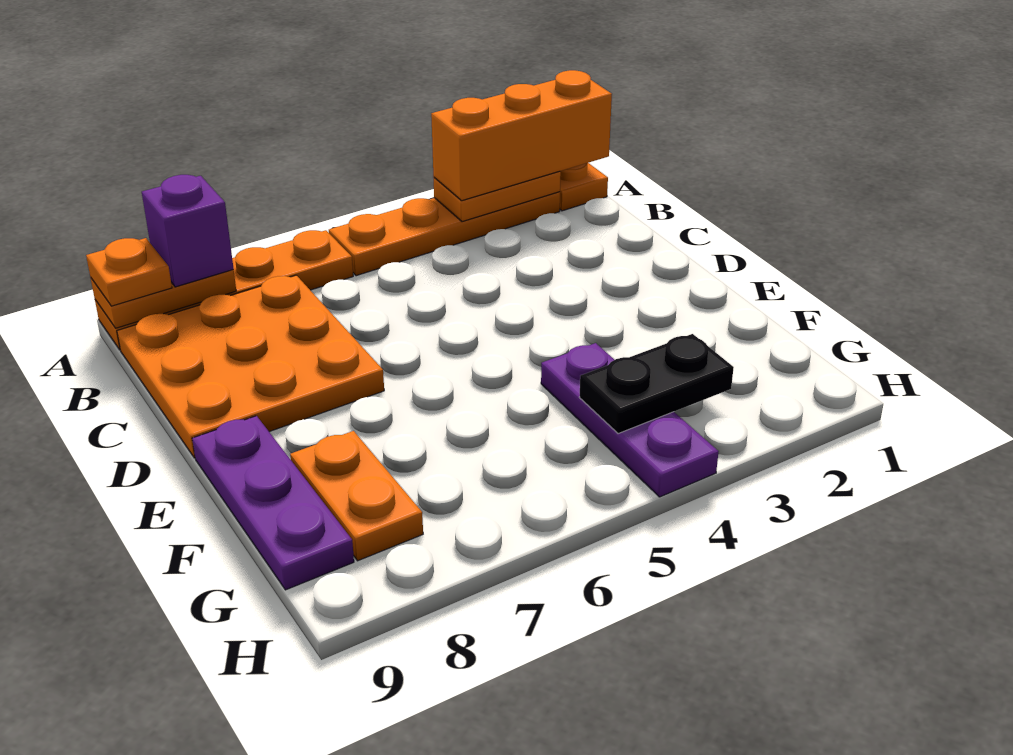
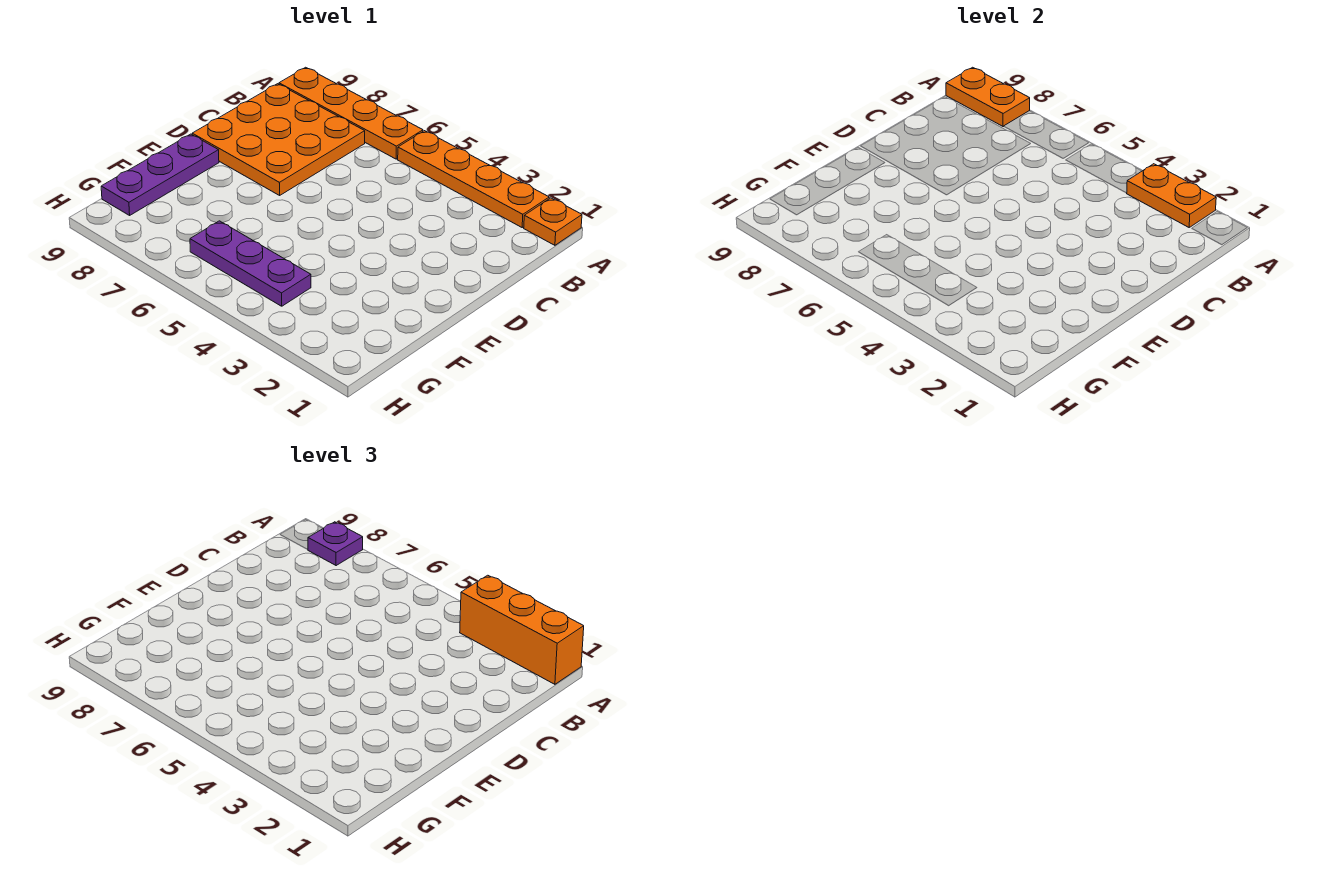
purple 1x1 brick [142,175,234,287] -> purple 1x1 plate [308,522,363,566]
orange 1x1 plate [86,238,172,306] -> none
purple 1x3 plate [541,343,719,497] -> purple 1x3 plate turned to [190,221,311,306]
orange 1x2 plate [290,431,423,561] -> none
black 1x2 plate [579,334,734,434] -> none

